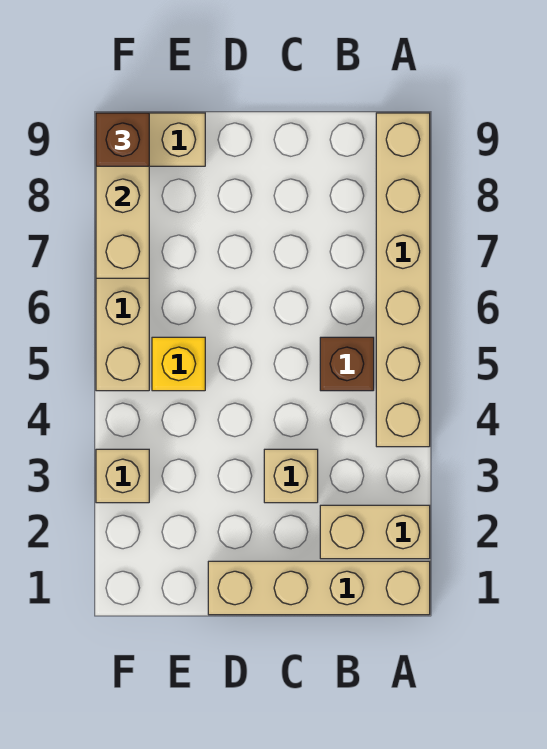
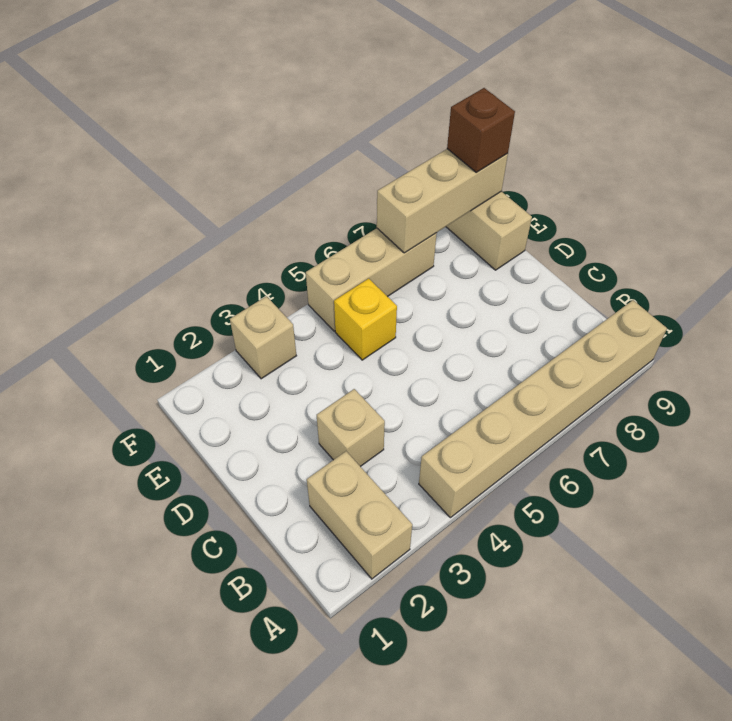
tan 1x4 brick [208,561,430,615] -> none
brown 1x1 brick [320,337,374,391] -> none

